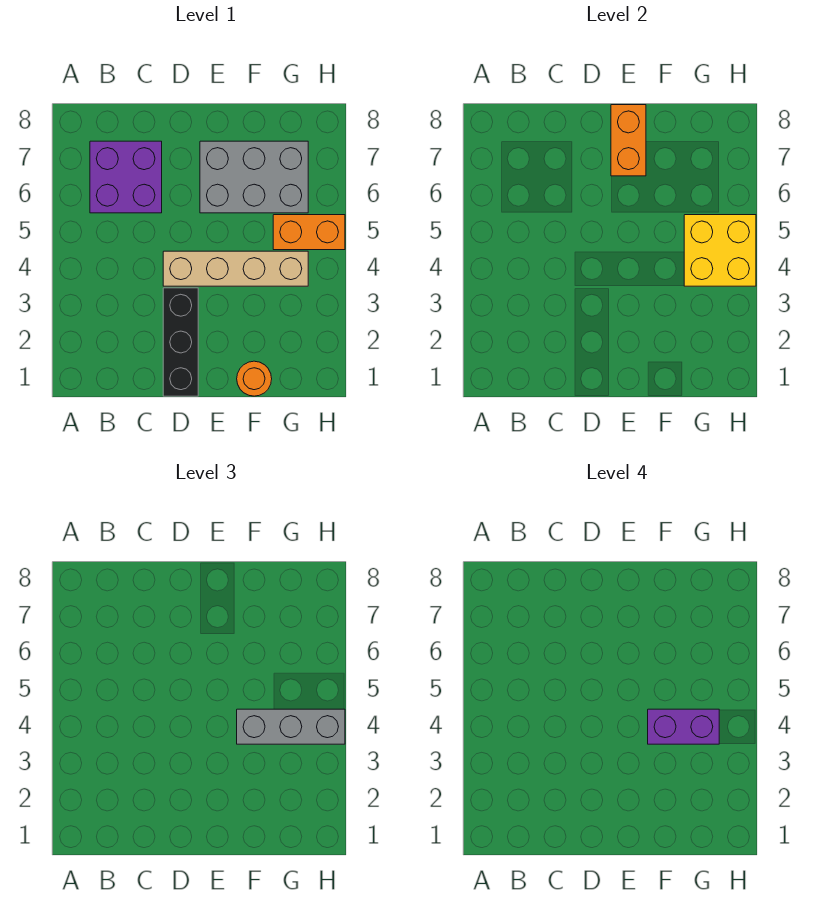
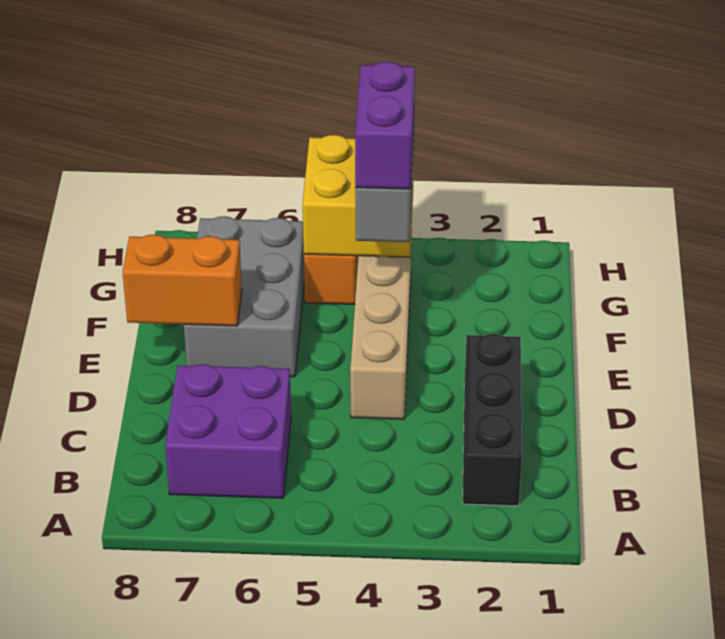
black 1x3 brick [163,288,198,396] -> black 1x3 brick turned to [463,334,522,506]
orange 1x1 round brick [237,361,272,396] -> none

